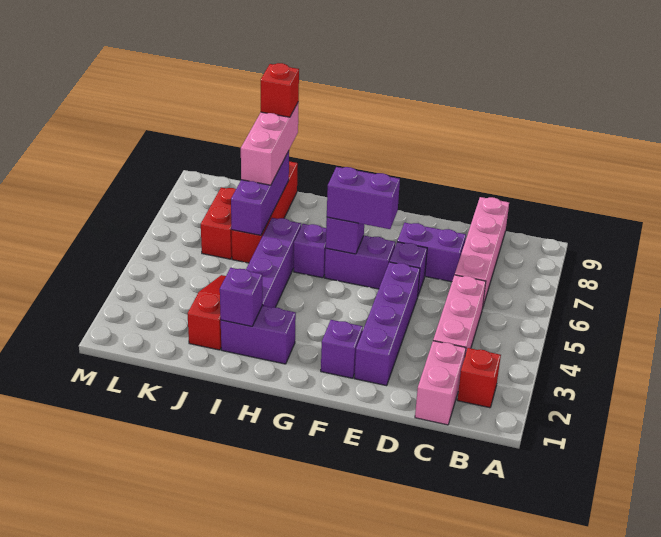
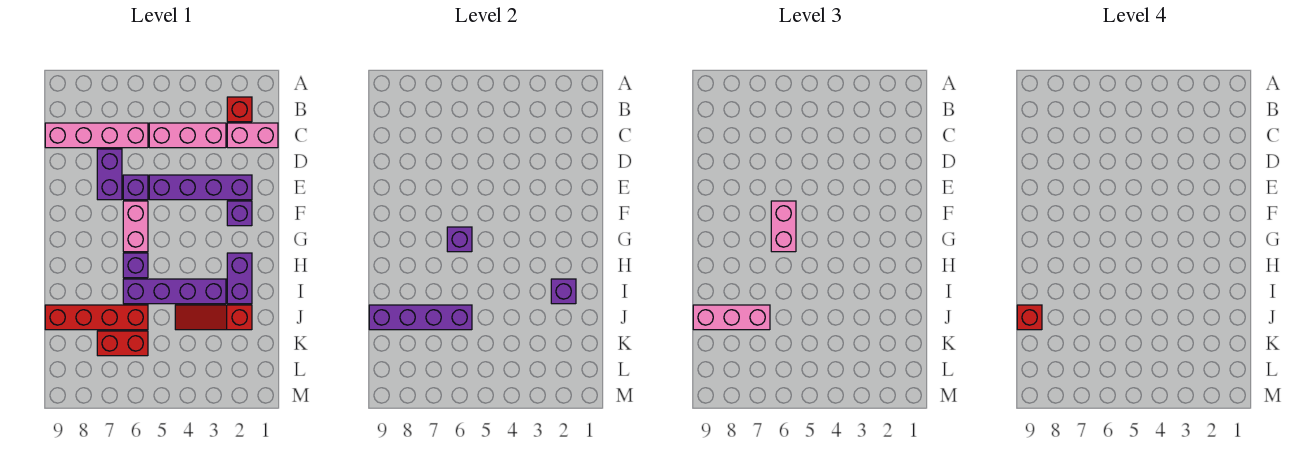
purple 1x2 brick [325,236,395,289] -> pink 1x2 brick [123,201,148,252]
purple 1x2 brick [327,167,400,229] -> pink 1x2 brick [771,201,796,252]
purple 1x3 brick [231,151,289,235] -> purple 1x4 brick [369,305,472,330]

